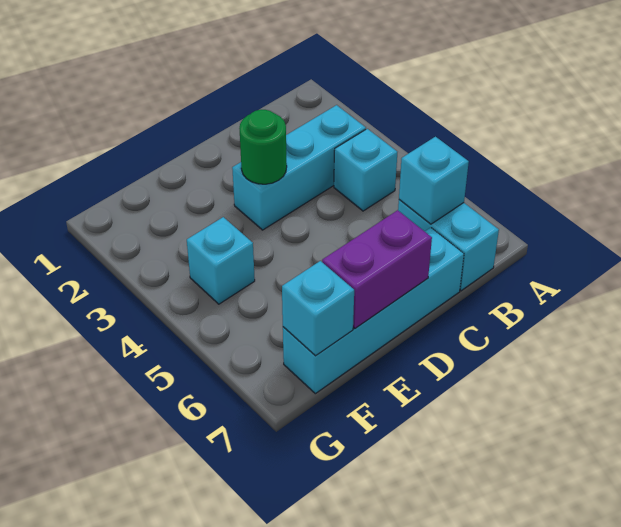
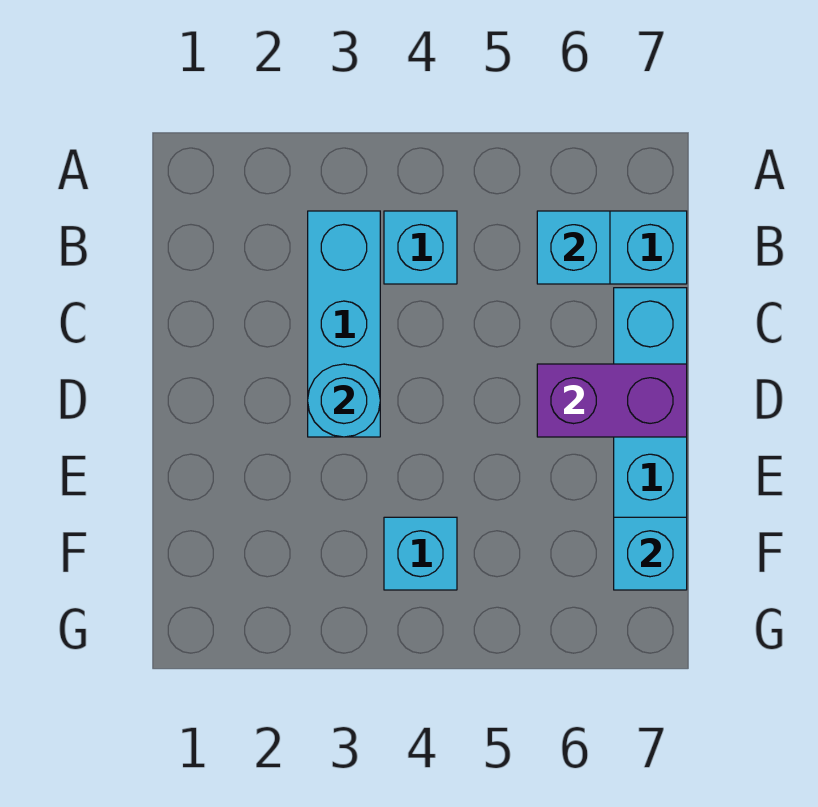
green 1x1 round brick [239,110,287,184] -> cyan 1x1 round brick [308,364,380,437]
purple 1x2 brick [322,210,432,328] -> purple 1x2 brick turned to [537,364,687,437]

